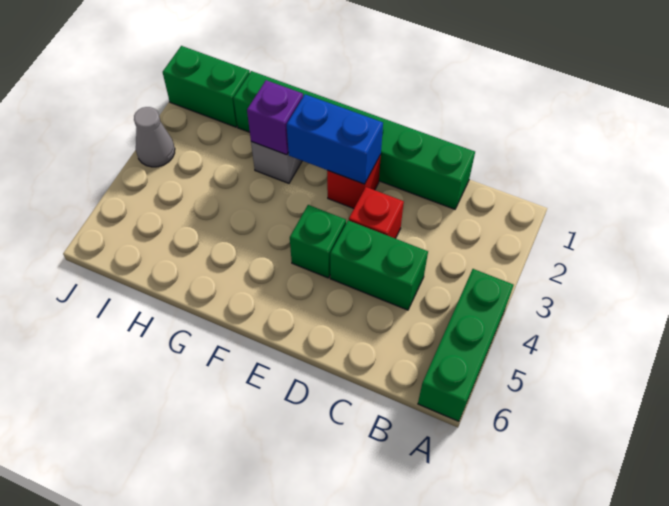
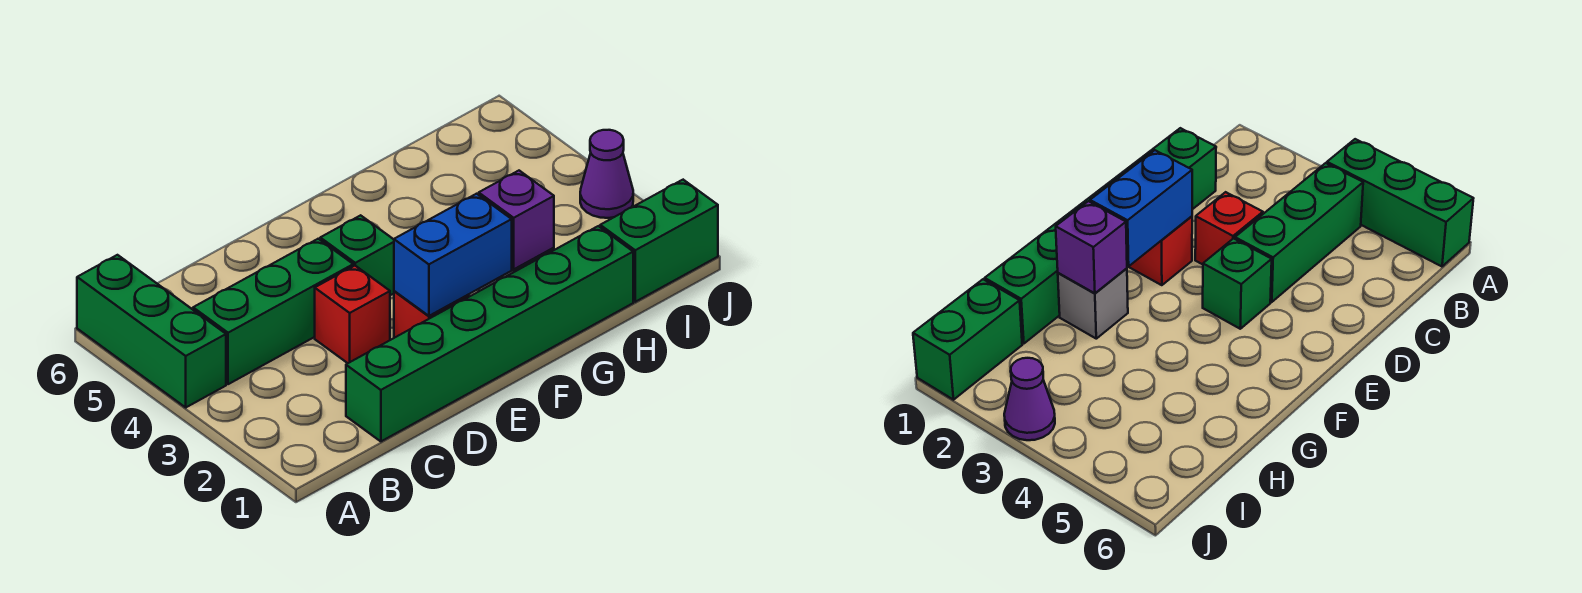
green 1x2 brick [330,220,428,310] -> green 1x3 brick [193,239,353,384]
grey 1x1 cone [134,107,175,167] -> purple 1x1 cone [580,130,633,218]

